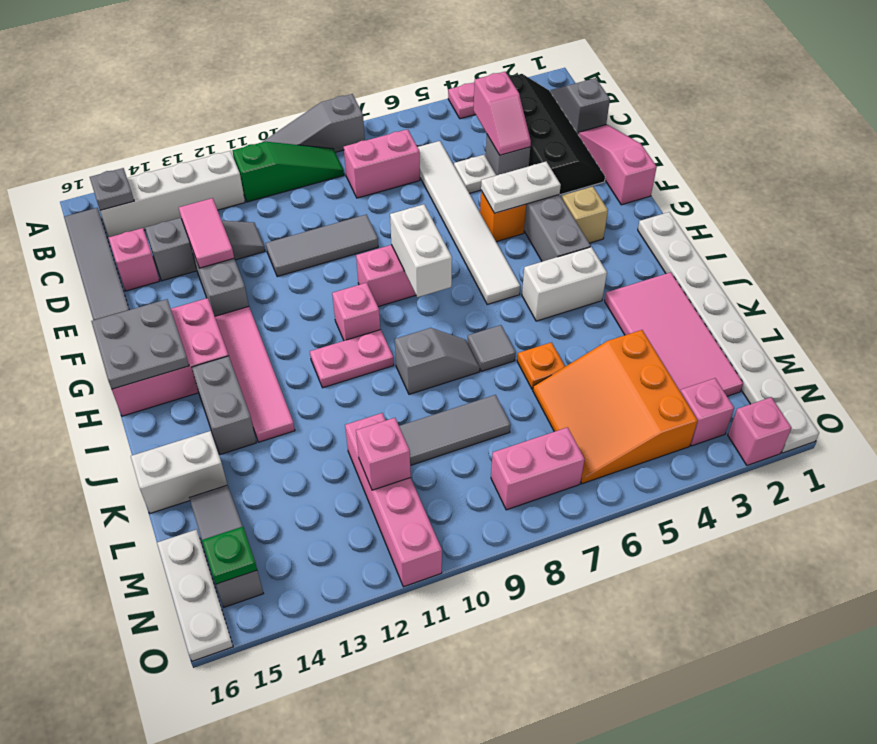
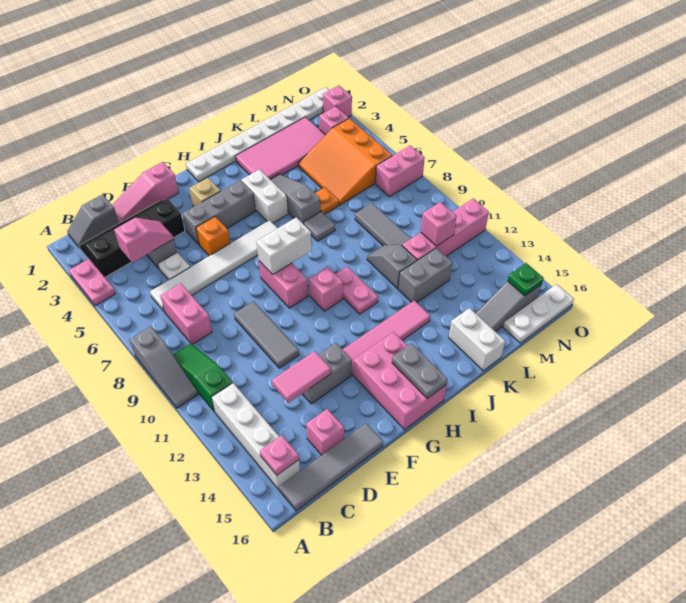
grey 1x1 plate [90,168,134,210] -> pink 1x1 plate [260,435,299,475]
grey 1x3 slope [145,218,265,281] -> grey 1x3 slope moved to [270,174,321,224]
white 1x2 plate [481,162,561,213] -> none
grey 2x2 plate [91,299,189,389] -> grey 1x2 plate [392,344,448,399]
grey 1x2 brick [192,356,256,454] -> grey 1x2 brick moved to [398,248,452,302]
grey 1x2 slope [395,328,480,394] -> grey 1x2 slope moved to [367,245,417,289]
orange 3x3 slope [533,330,698,484] -> orange 3x3 slope turned to [298,118,392,205]
pink 1x2 brick [491,427,585,510] -> pink 1x2 brick turned to [376,146,425,197]

